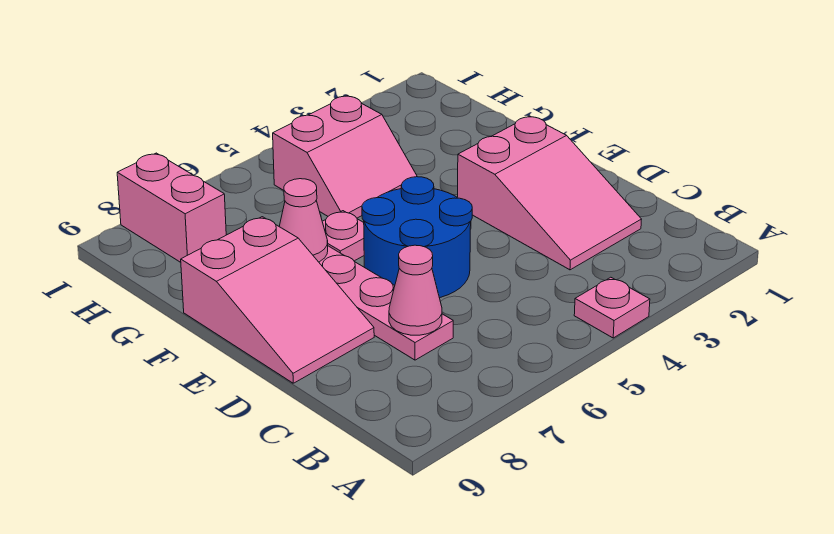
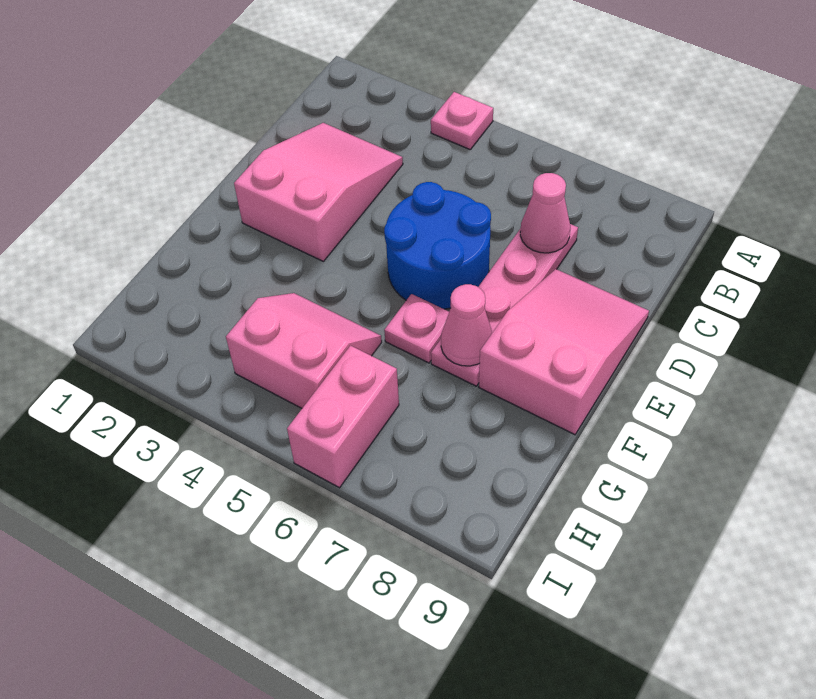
pink 1x2 brick [117,153,226,262] -> pink 1x2 brick moved to [287,346,399,488]

